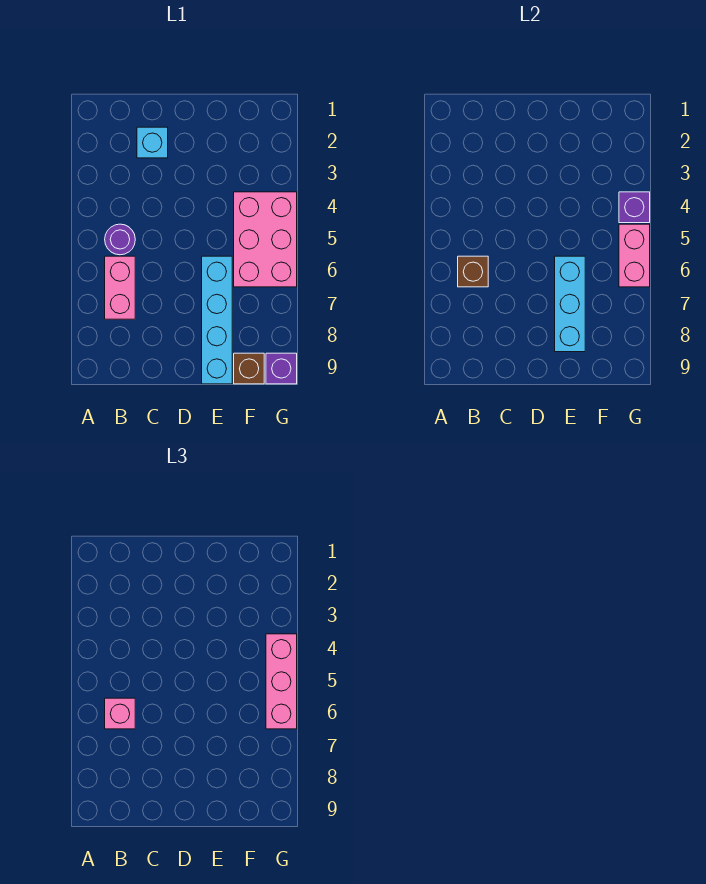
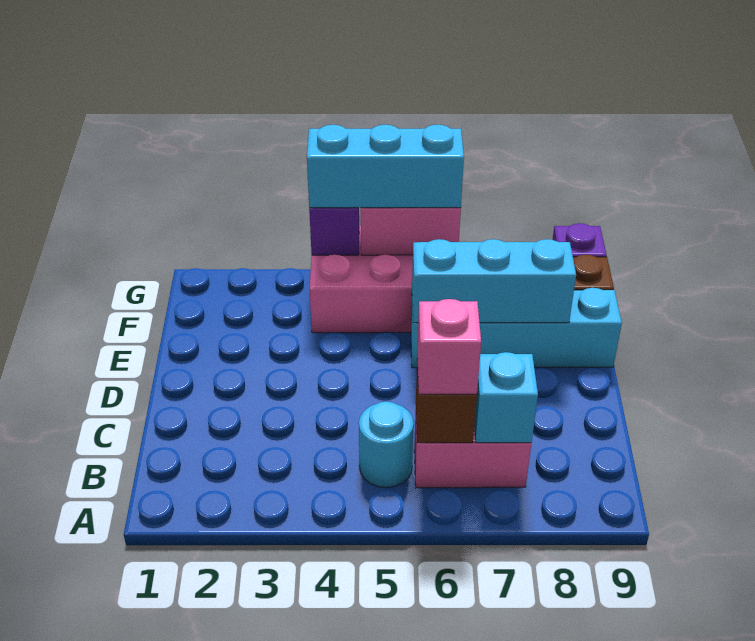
purple 1x1 round brick [105,224,135,255] -> cyan 1x1 round brick [359,402,414,488]
cyan 1x1 brick [137,127,168,158] -> cyan 1x1 brick moved to [474,352,538,443]
pink 1x3 brick [266,634,297,729] -> cyan 1x3 brick [307,125,464,208]

